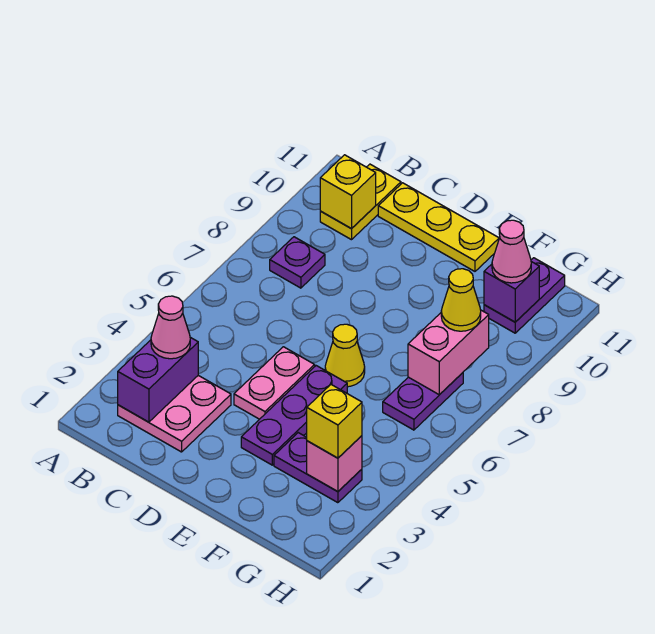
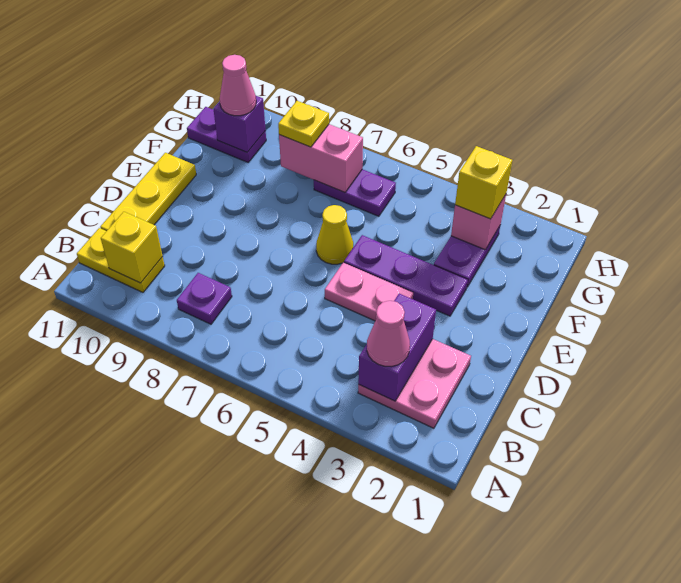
purple 1x2 brick [118,337,198,422] -> purple 1x2 brick turned to [358,294,436,401]
yellow 1x1 cone [441,269,481,331] -> yellow 1x1 plate [278,101,329,147]

